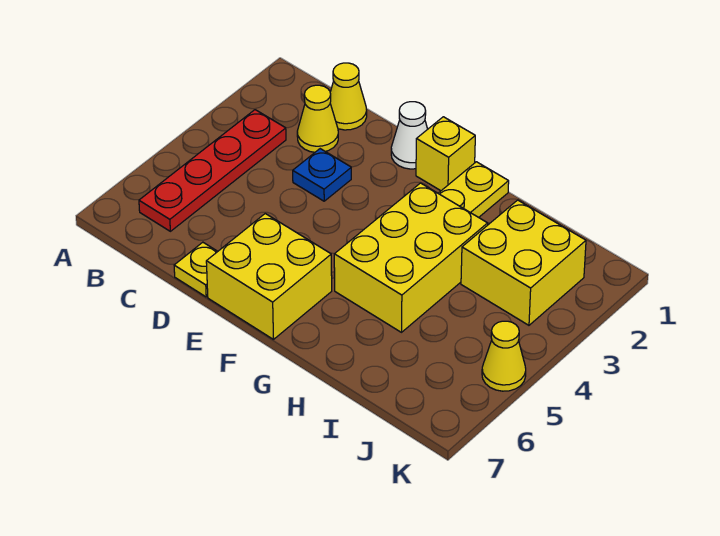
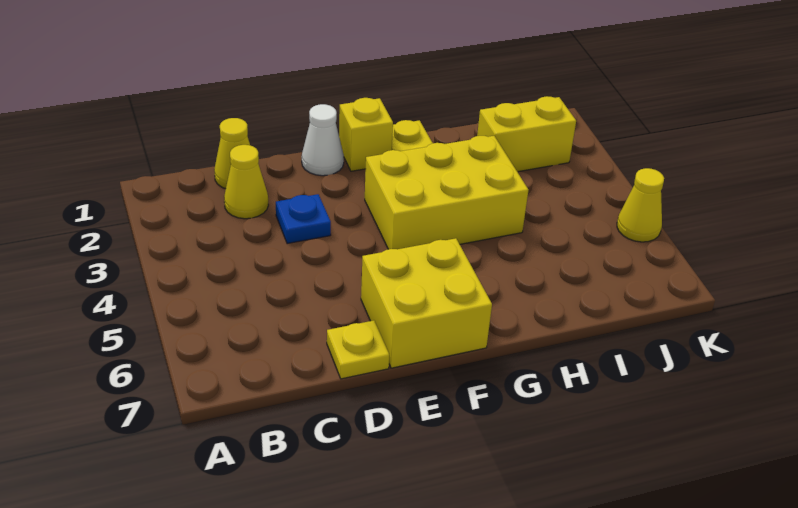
red 1x4 plate [139,110,286,231] -> none
yellow 2x3 brick [334,183,488,332] -> yellow 2x3 brick turned to [365,136,528,249]
yellow 2x2 brick [461,200,586,325] -> yellow 1x2 brick [477,96,576,172]

